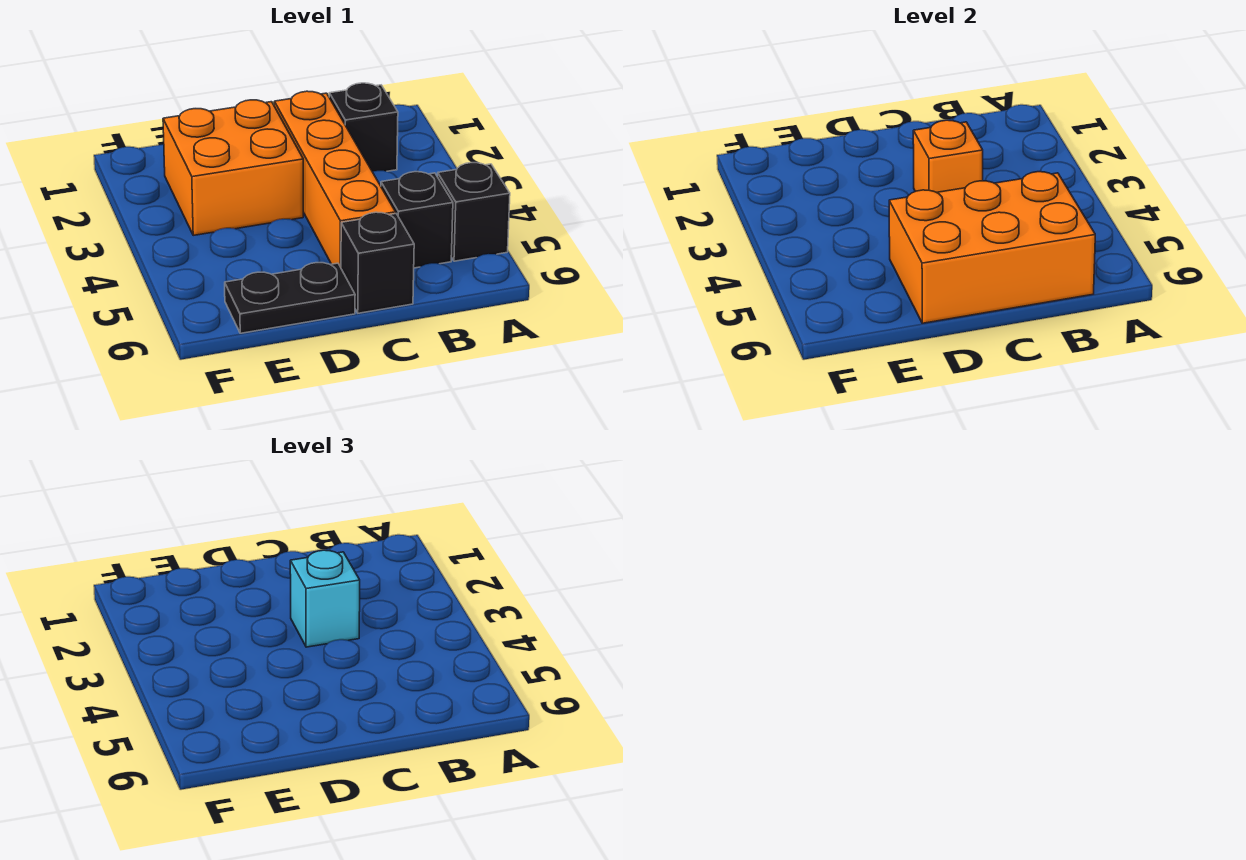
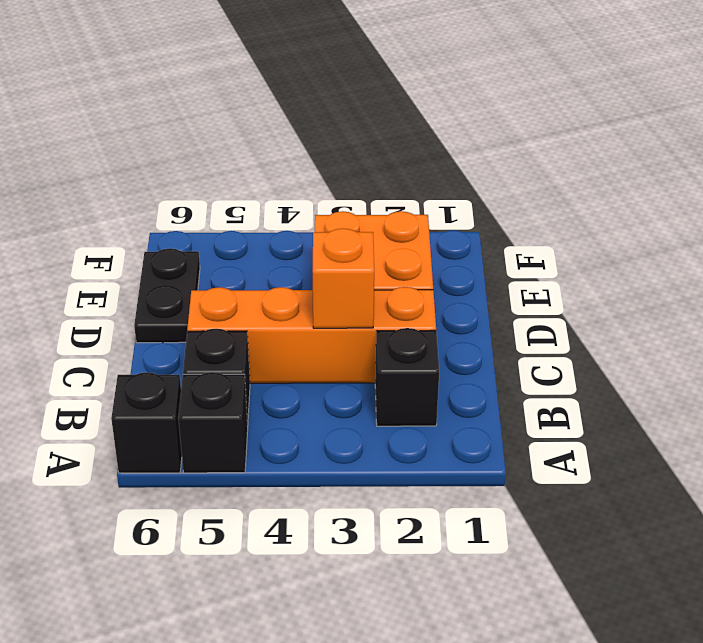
orange 2x3 brick [889,172,1095,323] -> none
cyan 1x1 brick [290,550,360,647] -> none
black 1x1 brick [341,212,414,313] -> black 1x1 brick moved to [111,372,182,473]

